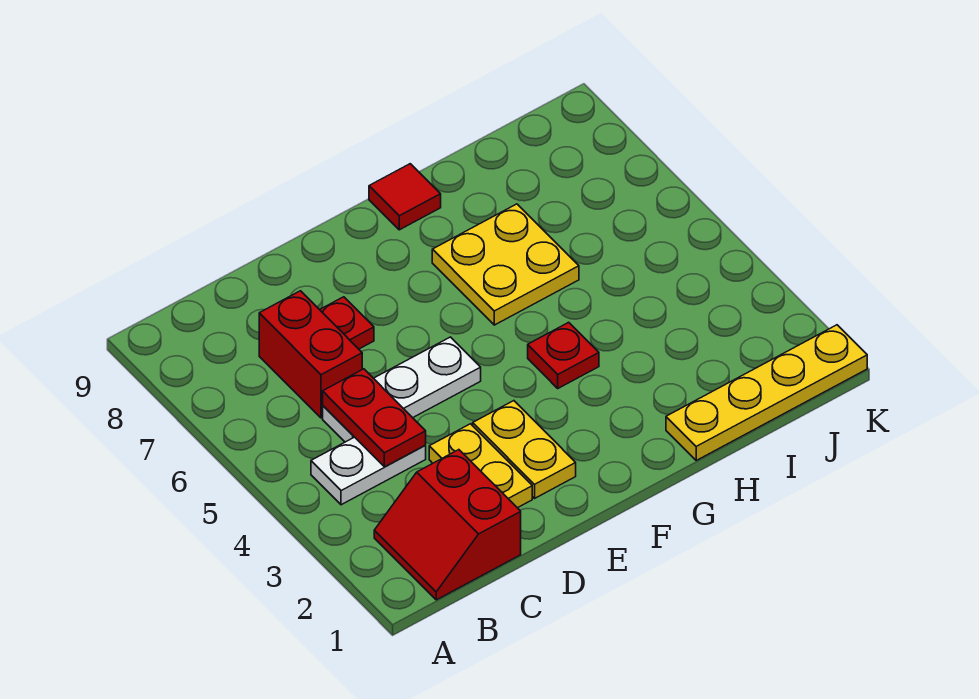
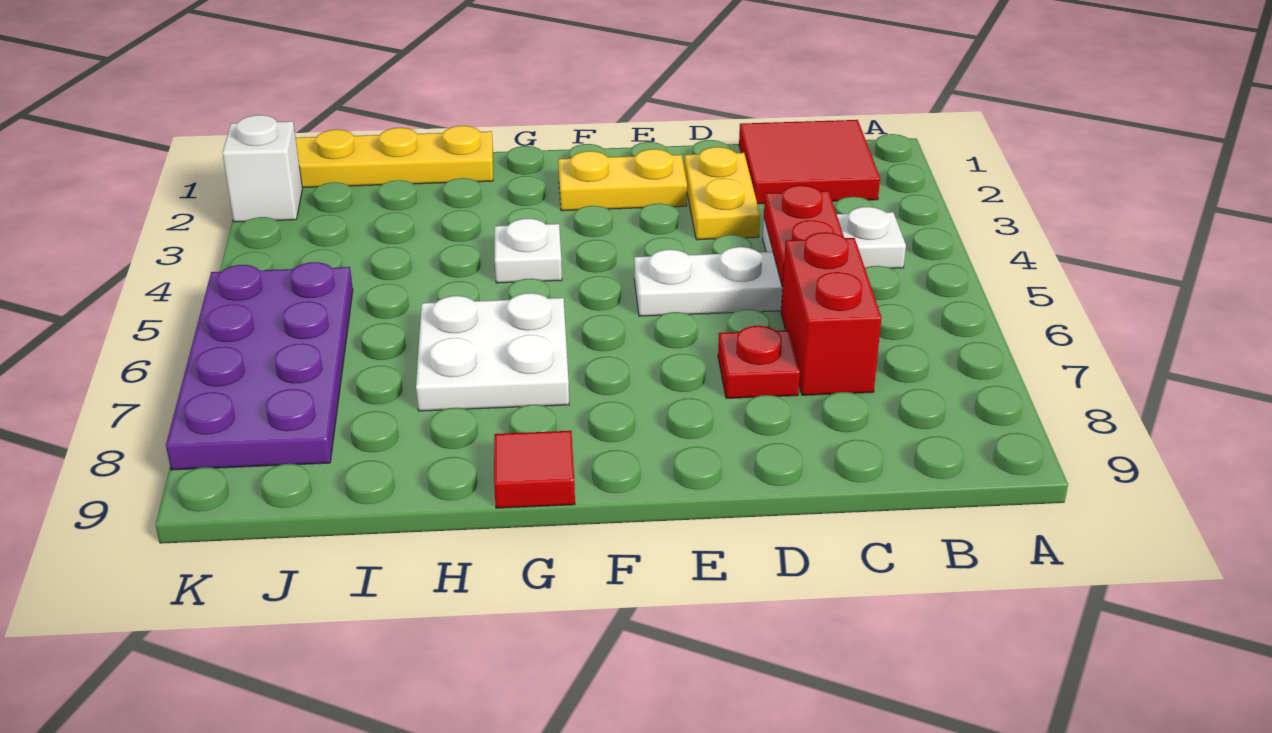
red 2x2 slope [374,450,521,600] -> red 2x2 tile [739,120,880,204]
yellow 1x2 plate [473,401,576,498] -> yellow 1x2 plate turned to [558,149,687,211]
red 1x1 plate [528,322,599,388] -> white 1x1 plate [495,219,562,283]
yellow 2x2 plate [432,204,579,325] -> white 2x2 plate [416,293,569,411]
none -> purple 2x4 plate [166,262,353,470]
none -> white 1x1 brick [222,115,302,222]

